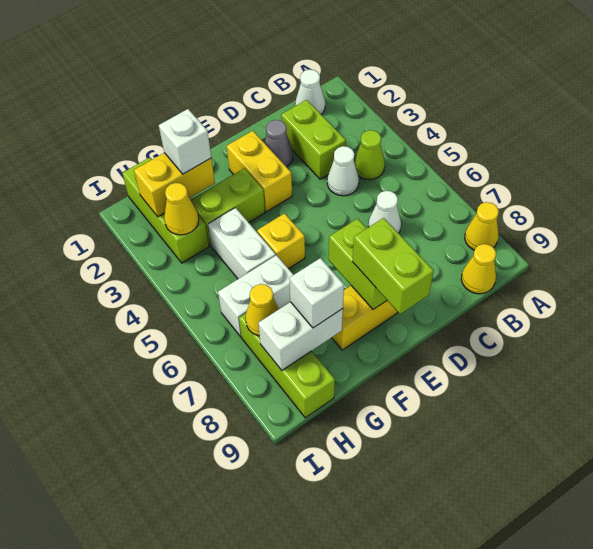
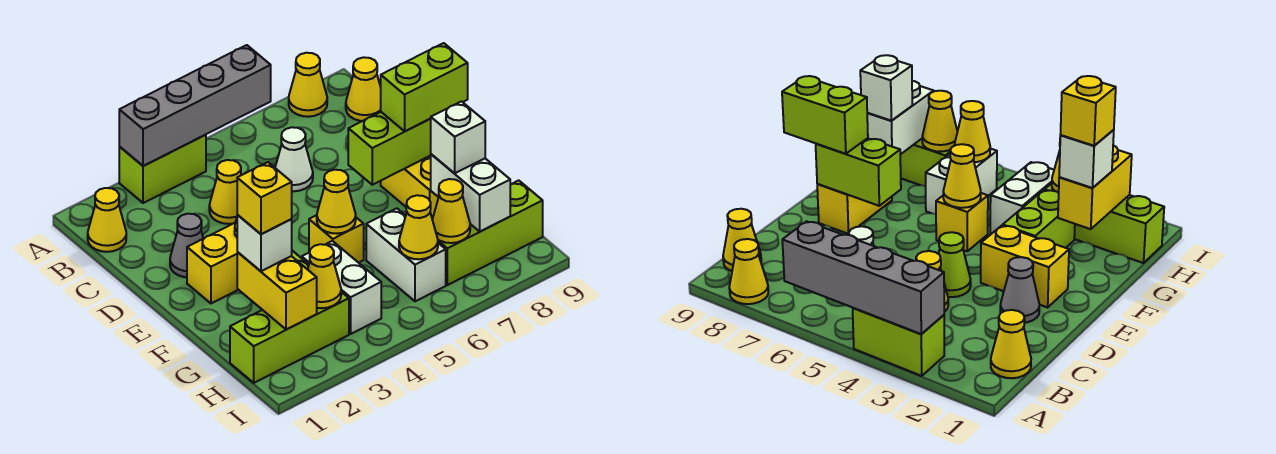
none -> grey 1x4 brick [119,45,271,166]
white 1x1 cone [295,69,325,114] -> yellow 1x1 cone [88,188,126,252]
lime 1x1 cone [354,130,385,180] -> lime 1x1 cone moved to [939,232,971,297]
lime 1x2 brick [281,100,346,179] -> lime 1x2 brick moved to [119,135,206,203]
white 1x1 cone [327,146,359,196] -> yellow 1x1 cone [209,160,241,224]
none -> yellow 1x1 cone [317,170,356,234]
none -> yellow 1x1 brick [237,162,292,234]
white 1x2 brick [208,208,276,279] -> white 1x2 brick turned to [302,241,381,334]
none -> yellow 1x1 cone [399,195,438,259]

